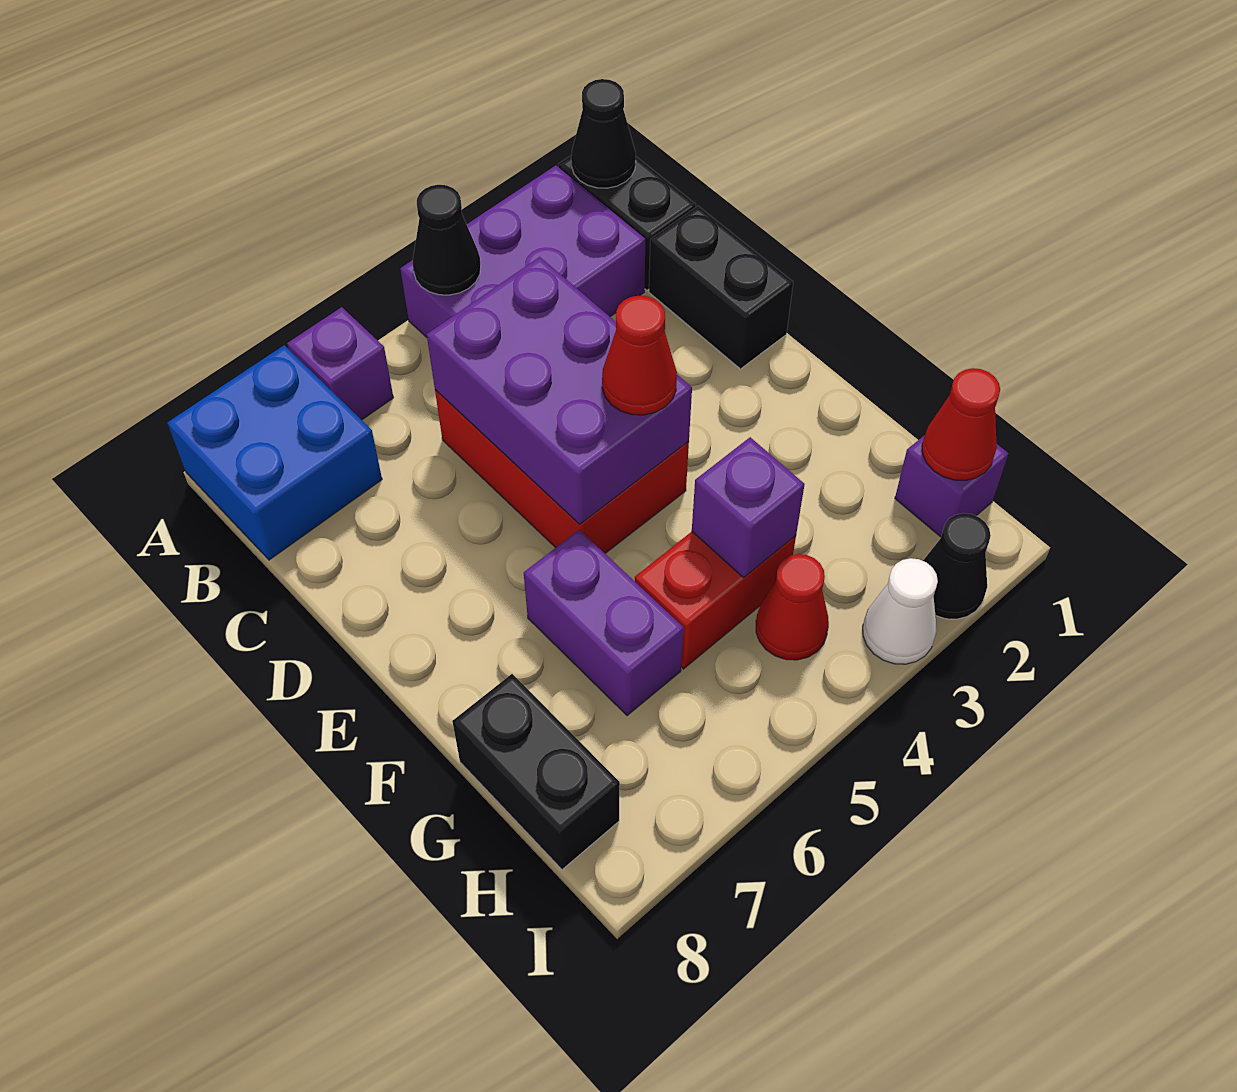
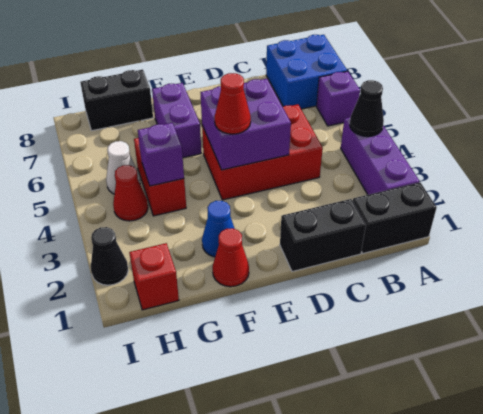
black 1x1 cone [571,79,636,188] -> none
purple 2x3 brick [400,165,646,337] -> purple 1x3 brick [341,117,419,195]
purple 2x3 brick [427,257,692,525] -> purple 2x2 brick [200,79,291,170]
none -> blue 1x1 cone [202,201,235,257]
purple 1x2 brick [524,530,684,716] -> purple 1x2 brick turned to [152,83,201,158]
purple 1x1 brick [895,435,1008,537] -> red 1x1 brick [129,243,179,310]
red 1x1 cone [922,368,1000,481] -> red 1x1 cone moved to [212,228,249,287]
white 1x1 cone [863,558,938,664] -> white 1x1 cone moved to [106,141,140,194]

